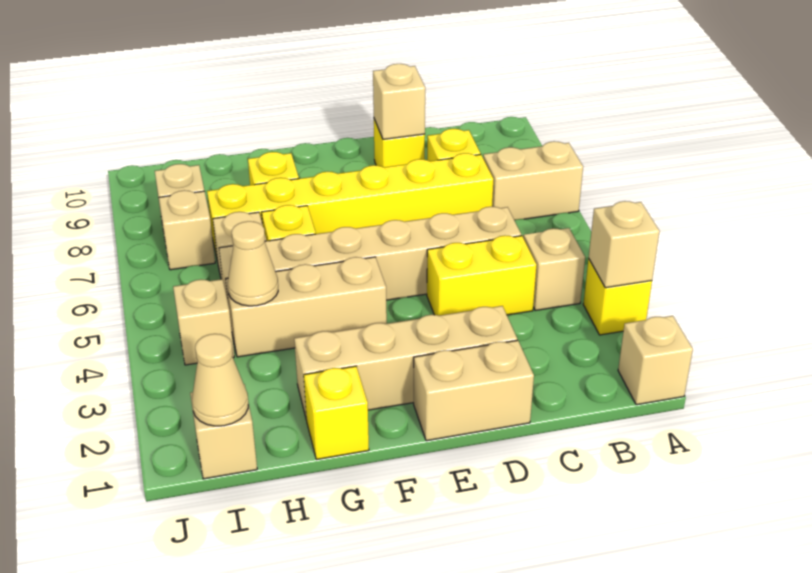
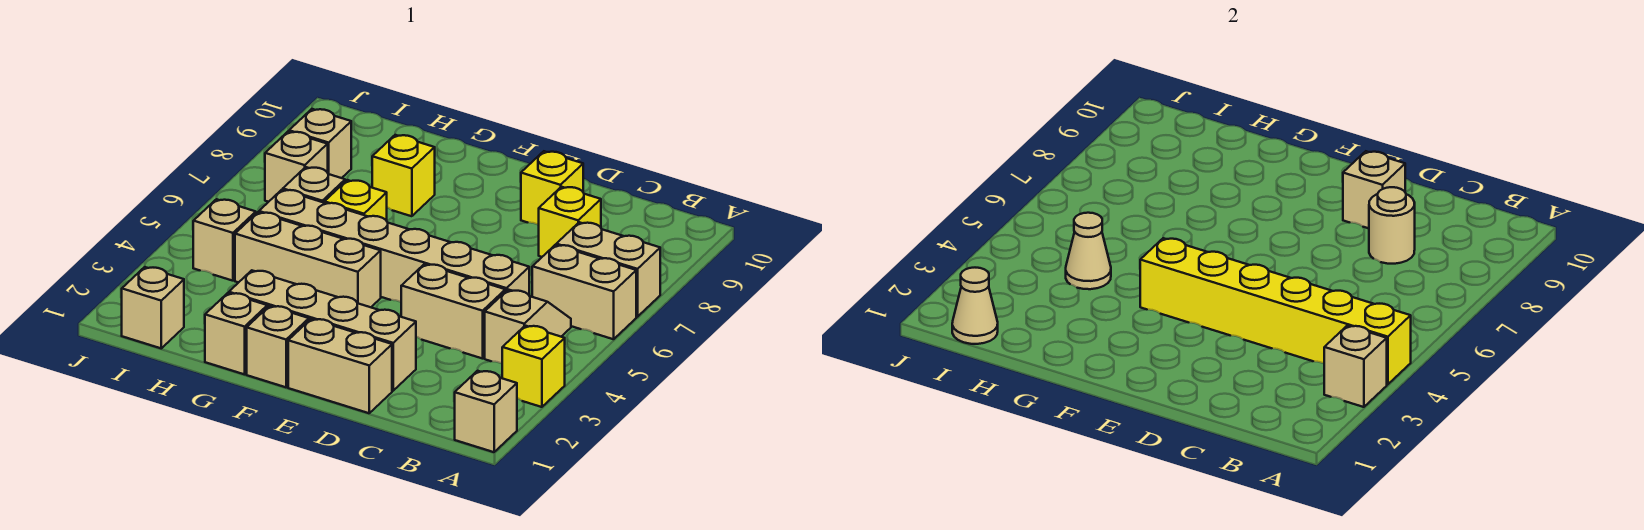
none -> tan 1x2 brick [532,245,636,339]
yellow 1x2 brick [427,236,537,316] -> tan 1x2 brick [401,264,505,359]
yellow 1x6 brick [207,153,493,257] -> yellow 1x6 brick moved to [1140,238,1411,385]
none -> tan 1x1 round brick [1369,187,1415,264]
none -> tan 1x1 brick [247,306,309,387]
yellow 1x1 brick [304,366,369,459] -> tan 1x1 brick [205,293,267,374]

